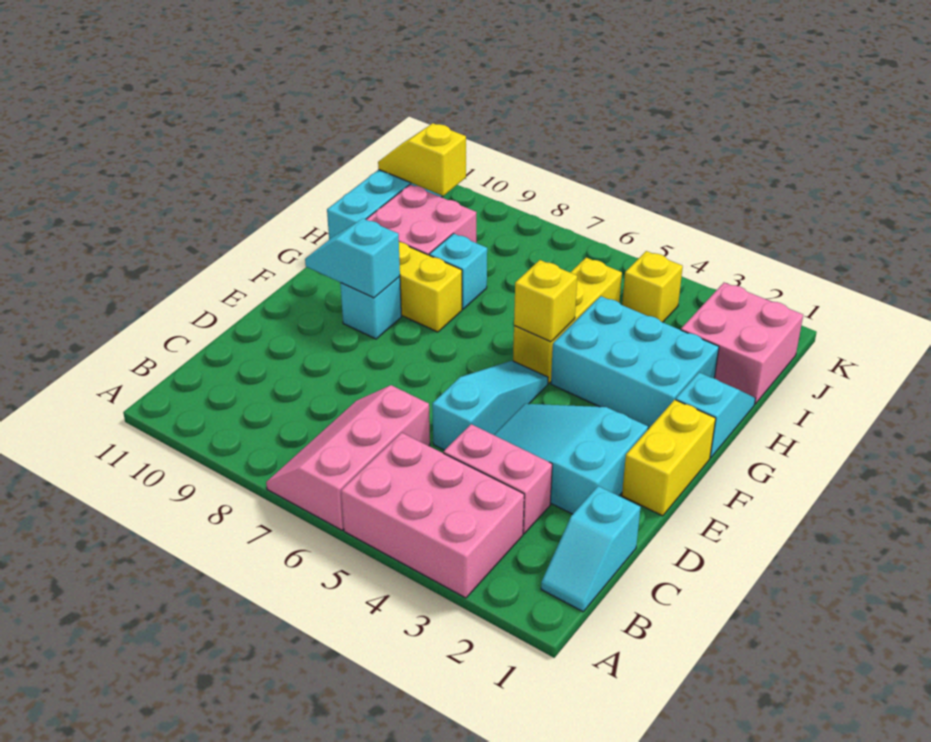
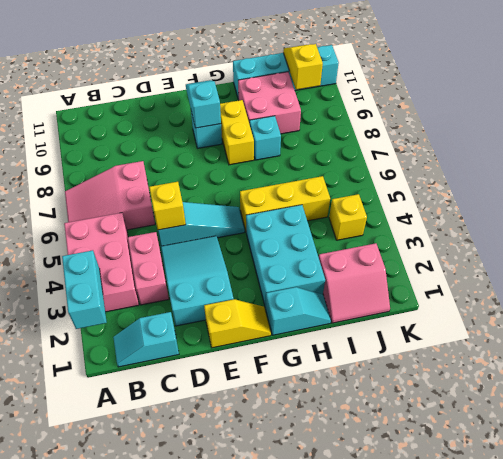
none -> cyan 1x2 brick [62,250,107,329]
pink 2x3 slope [266,385,430,530] -> pink 2x3 slope turned to [65,161,155,230]
yellow 1x2 brick [622,400,716,516] -> yellow 1x2 slope [204,299,271,348]
yellow 1x1 brick [514,260,577,342] -> yellow 1x1 brick moved to [149,182,186,230]
pink 2x2 brick [681,283,803,404] -> pink 2x2 slope [319,243,390,323]

